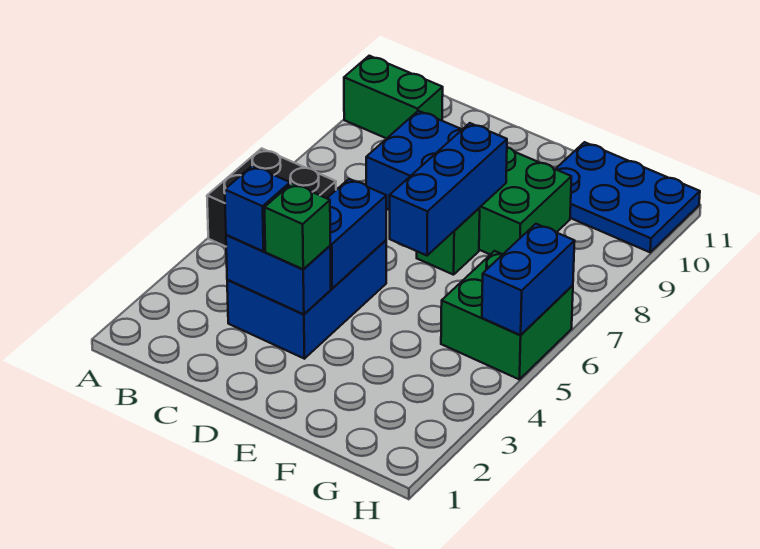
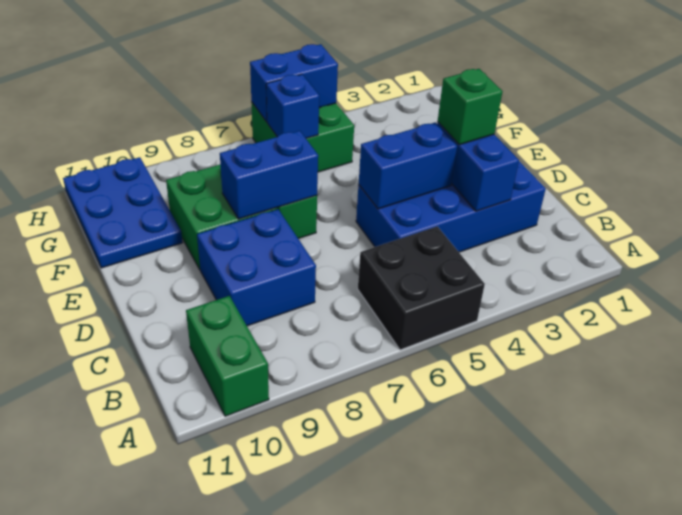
blue 2x3 brick [227,240,386,359] -> blue 2x4 brick [356,161,546,252]
blue 1x1 brick [225,166,290,251] -> blue 1x1 brick moved to [266,74,319,138]
blue 1x3 brick [390,123,507,256] -> blue 1x2 brick [220,131,318,219]

